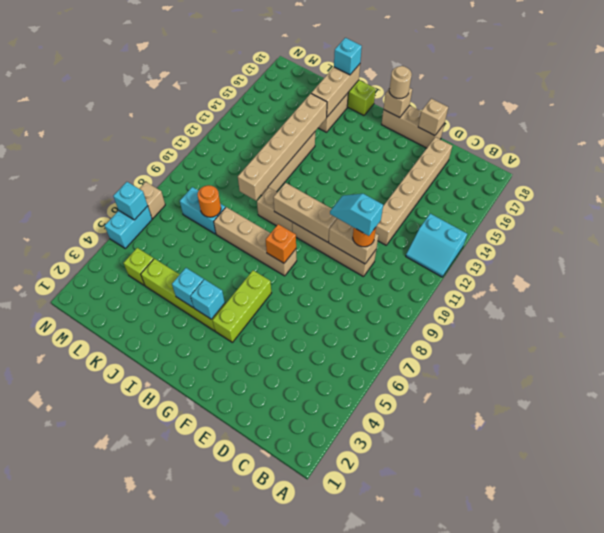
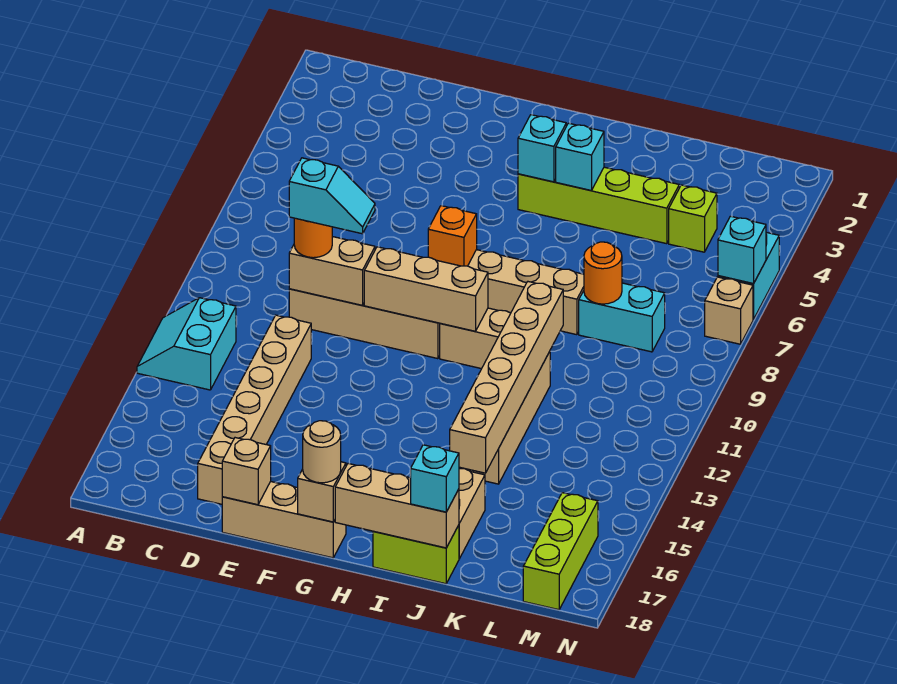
cyan 2x2 slope [406,214,467,277] -> cyan 2x2 slope turned to [137,298,236,390]
lime 1x3 brick [213,270,271,342] -> lime 1x3 brick moved to [523,493,598,610]
tan 1x3 brick [311,64,360,117] -> tan 1x3 brick turned to [335,463,459,548]

